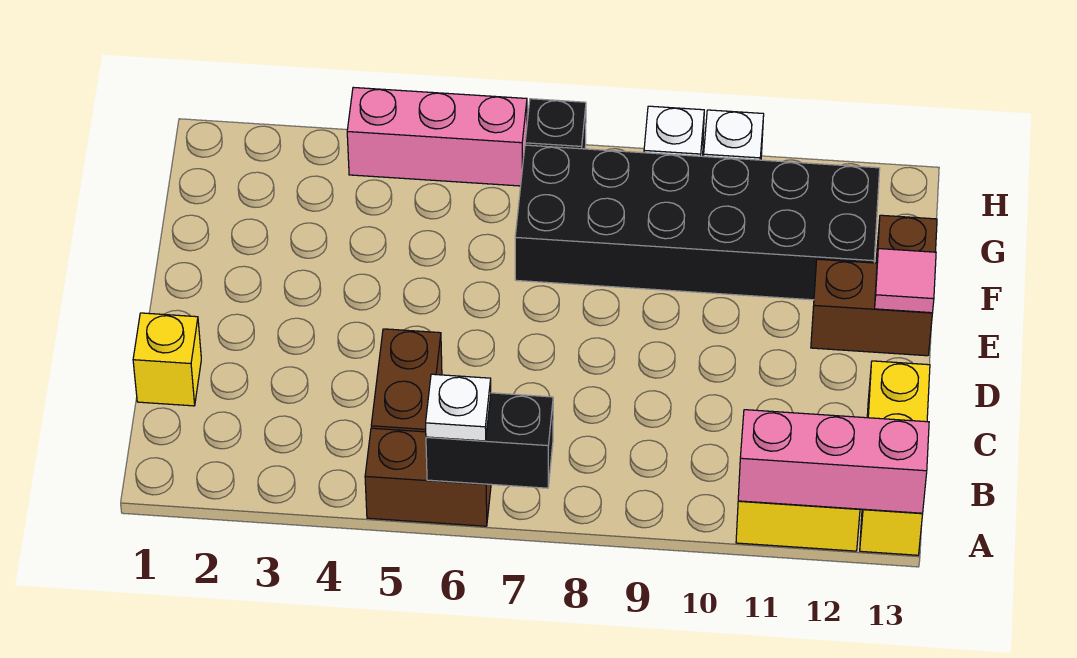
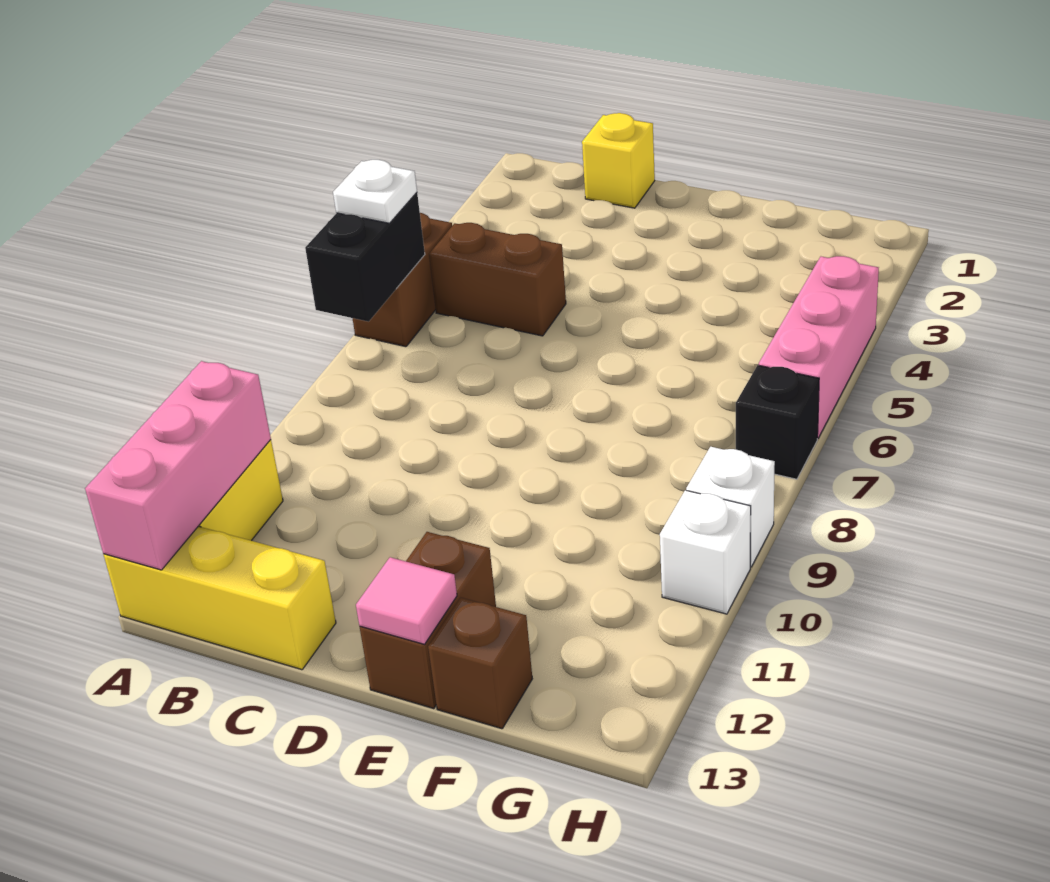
black 2x6 brick [515,145,880,300] -> none

